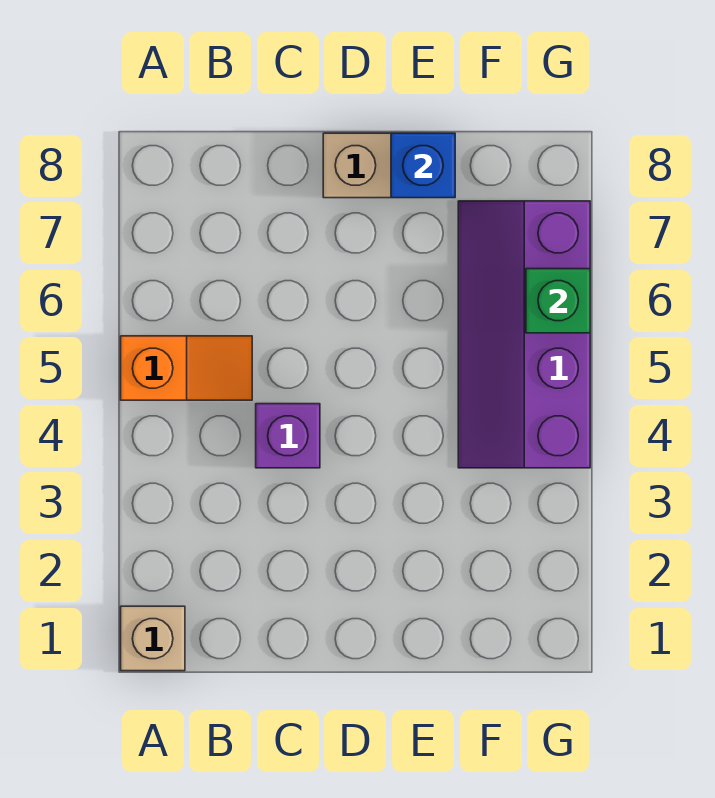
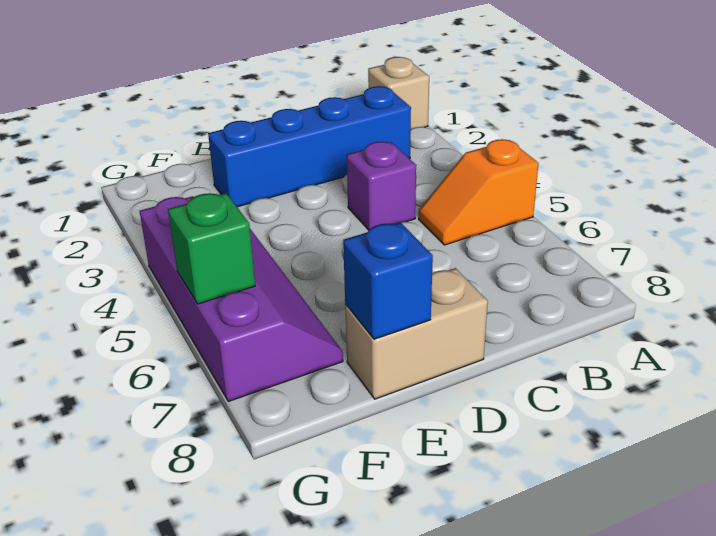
none -> blue 1x4 brick [208,86,411,207]

